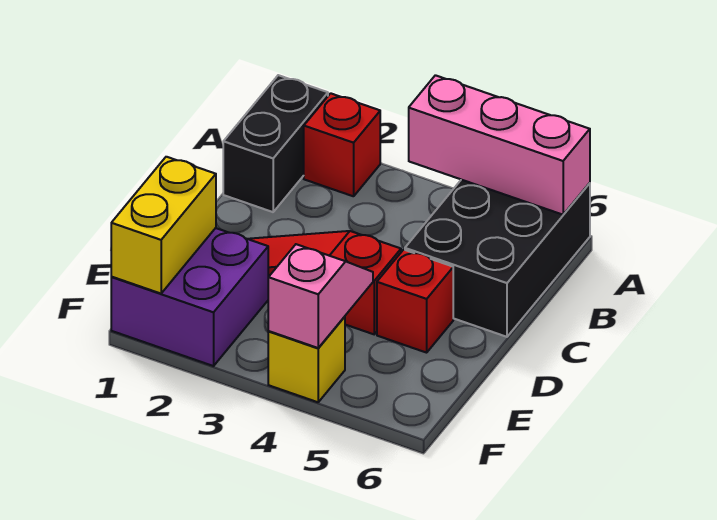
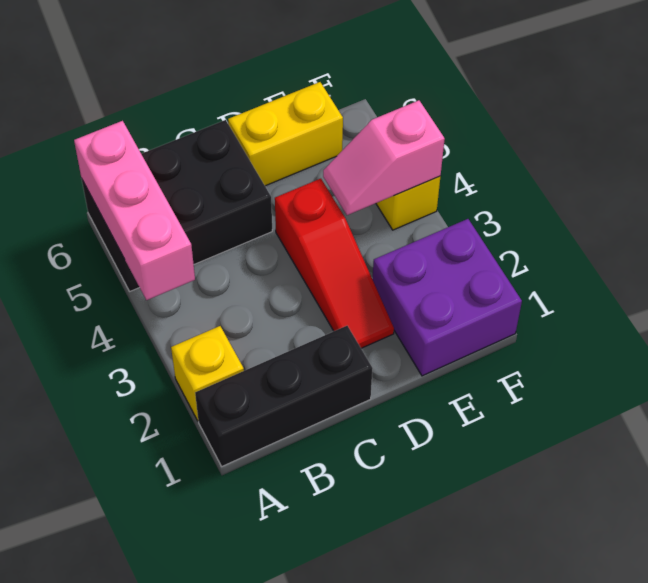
black 1x2 brick [223,75,328,212] -> black 1x3 brick [195,326,373,466]
red 1x1 brick [304,93,380,196] -> yellow 1x1 brick [171,326,244,421]
red 1x1 brick [377,250,453,353] -> none
yellow 1x2 brick [111,157,216,294] -> yellow 1x2 brick moved to [228,82,343,186]

